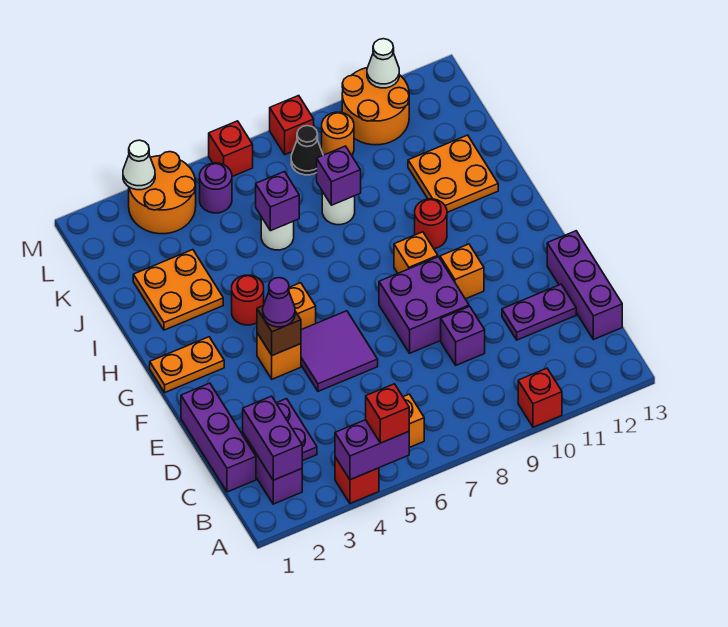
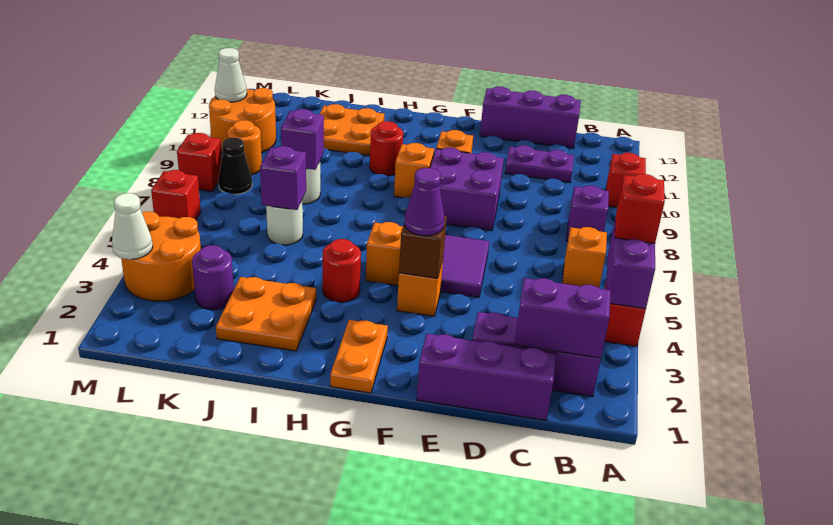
purple 1x1 brick [441,306,485,365] -> purple 1x1 brick moved to [566,185,609,241]
purple 1x2 plate [502,284,576,340] -> purple 1x2 plate turned to [505,145,574,182]
purple 1x1 round brick [200,163,232,213] -> purple 1x1 round brick moved to [192,245,234,310]

